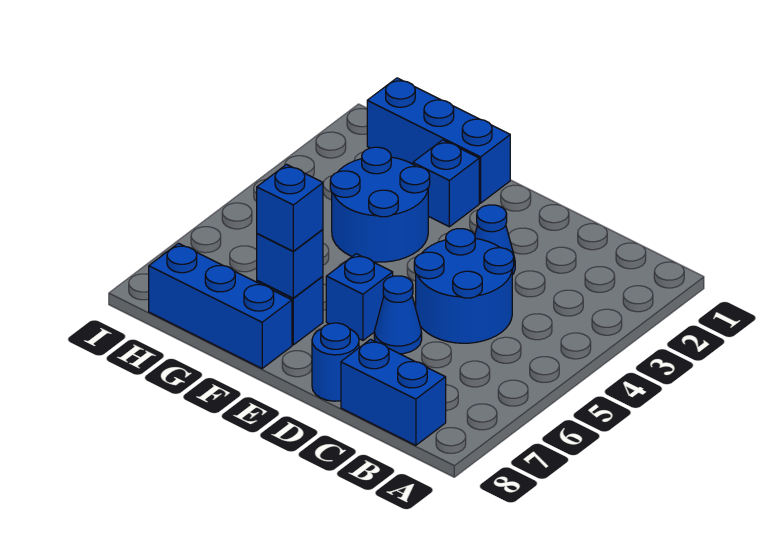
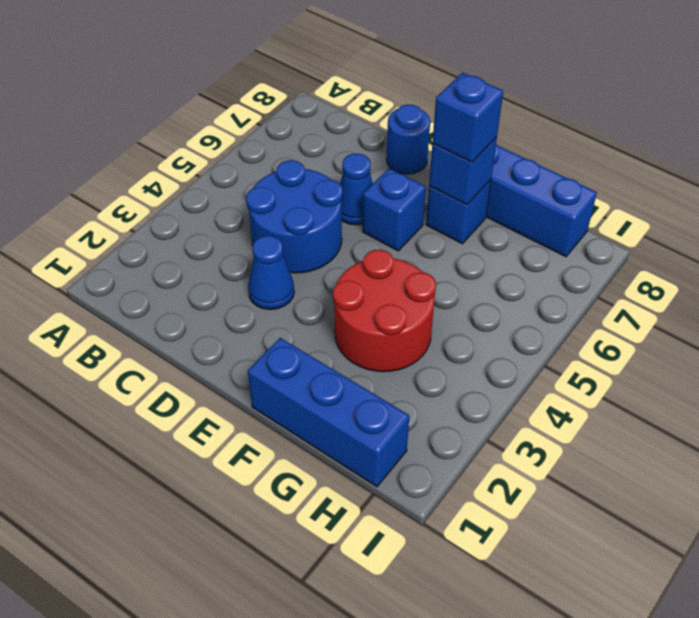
blue 1x2 brick [341,339,446,445] -> none
blue 1x1 brick [413,140,479,227] -> none
blue 2x2 round brick [330,147,430,262] -> red 2x2 round brick [333,250,436,372]

